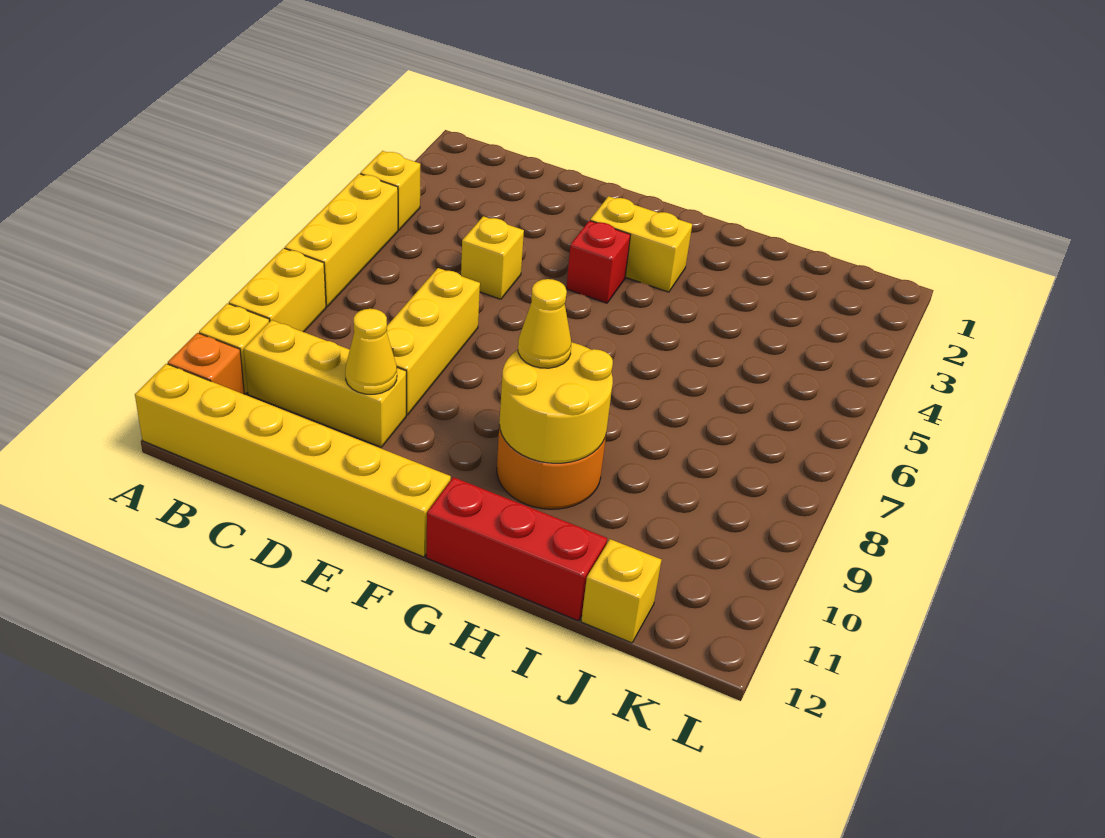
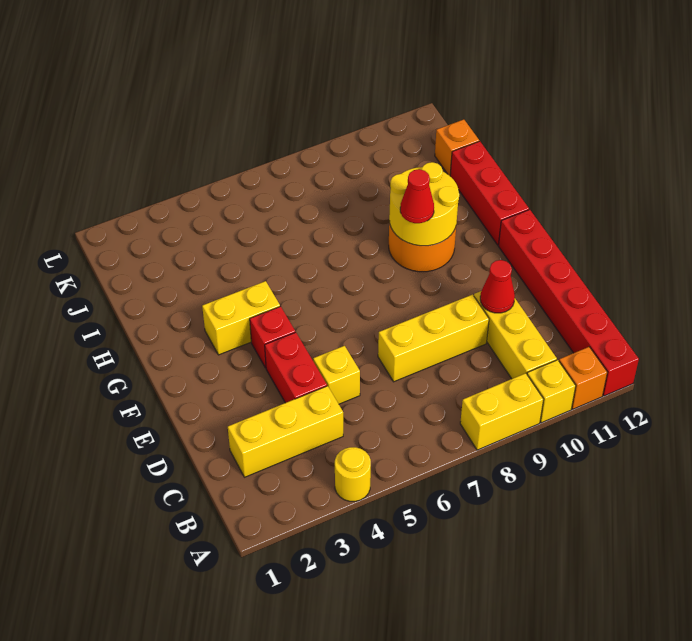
yellow 1x1 brick [360,151,420,230] -> yellow 1x1 round brick [335,447,371,501]
yellow 1x3 brick [285,174,398,307] -> yellow 1x3 brick moved to [227,386,343,477]
yellow 1x6 brick [135,364,451,557] -> red 1x6 brick [499,210,639,396]
none -> red 1x2 brick [265,332,327,403]
yellow 1x1 cone [345,309,397,394] -> red 1x1 cone [480,260,515,313]
yellow 1x2 brick [590,196,692,292] -> yellow 1x2 brick turned to [202,281,280,355]
yellow 1x1 cone [518,279,571,368] -> red 1x1 cone [400,169,434,223]
yellow 1x1 brick [581,539,661,643] -> orange 1x1 brick [435,119,479,176]

